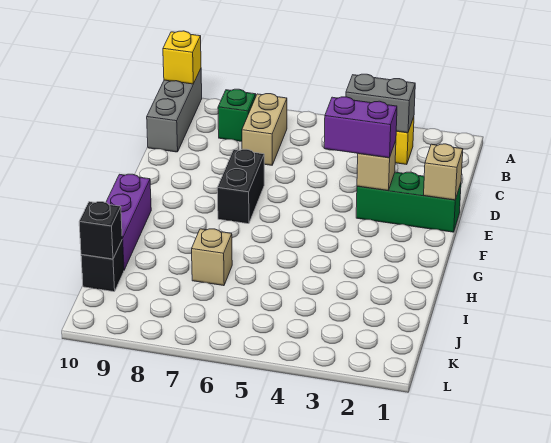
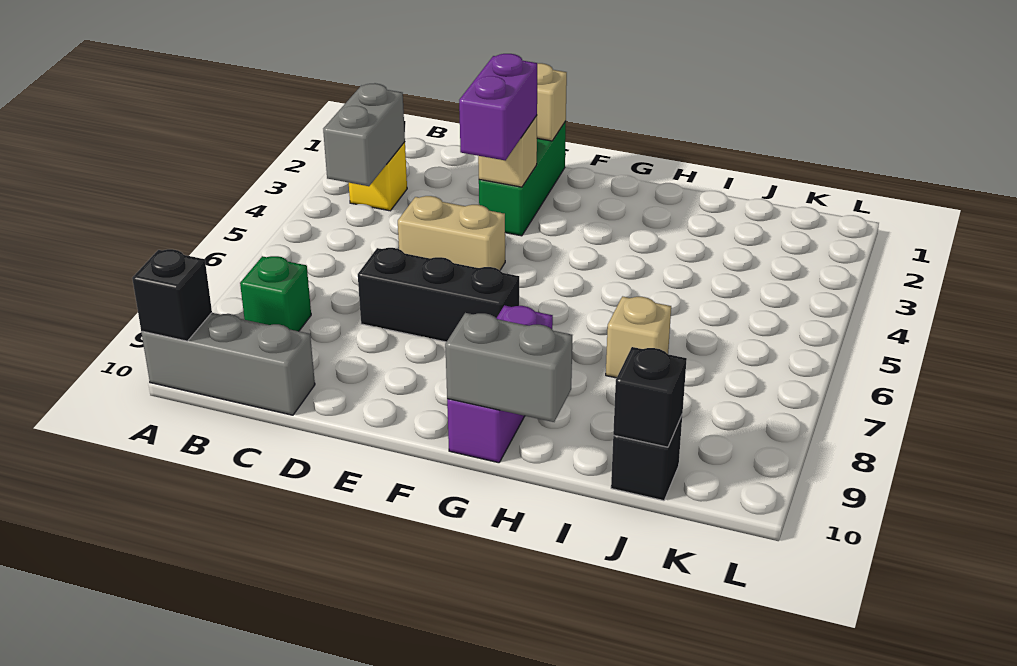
yellow 1x1 brick [163,31,201,84] -> black 1x1 brick [132,249,212,341]
tan 1x2 brick [242,94,287,165] -> tan 1x2 brick moved to [398,196,505,270]
black 1x2 brick [217,149,264,224] -> black 1x3 brick [358,248,519,342]
purple 1x3 brick [106,174,151,270] -> purple 1x3 brick turned to [447,305,553,463]
none -> grey 1x2 brick [445,313,572,422]

